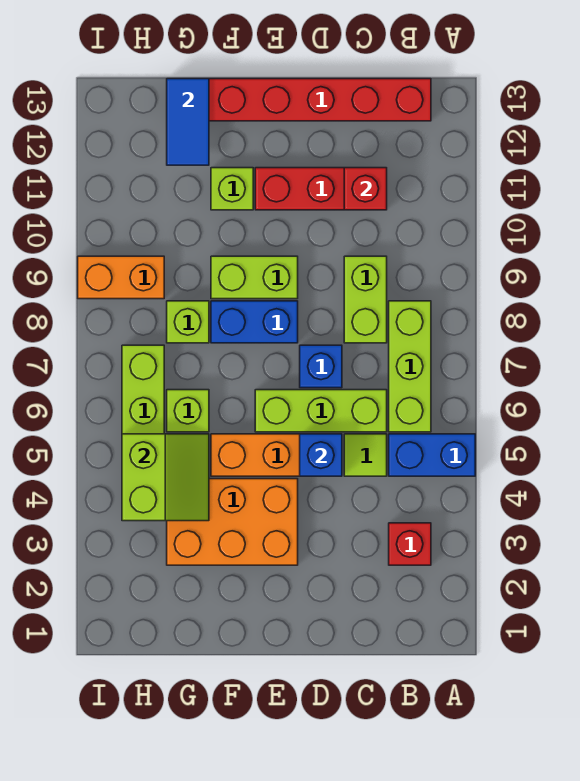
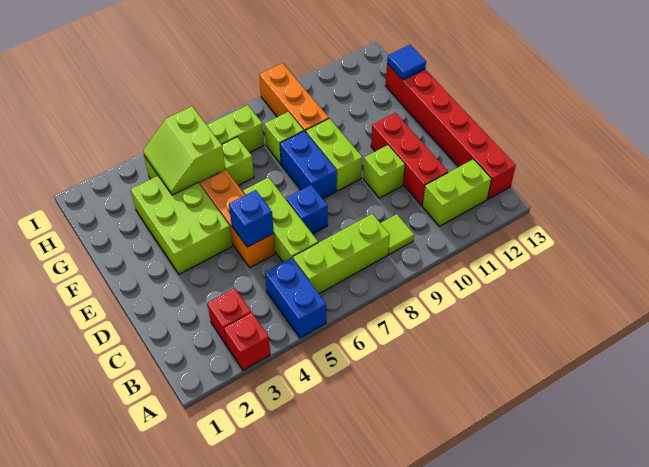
lime 1x1 tile [344,434,387,476] -> lime 1x1 tile moved to [381,214,414,255]
lime 1x2 brick [344,256,387,343] -> lime 1x2 brick moved to [422,159,492,226]
red 1x1 brick [344,168,387,210] -> red 1x1 brick moved to [224,312,270,370]
orange 2x3 brick [167,479,298,565] -> lime 2x3 brick [131,176,232,274]
lime 1x1 brick [211,168,253,210] -> lime 1x1 brick moved to [363,145,405,198]
lime 2x2 slope [122,434,209,521] -> lime 2x2 slope turned to [143,106,225,195]
blue 1x2 tile [167,79,209,165] -> blue 1x1 tile [387,45,426,80]
orange 1x2 brick [78,256,164,299] -> orange 1x3 brick [259,63,329,132]

